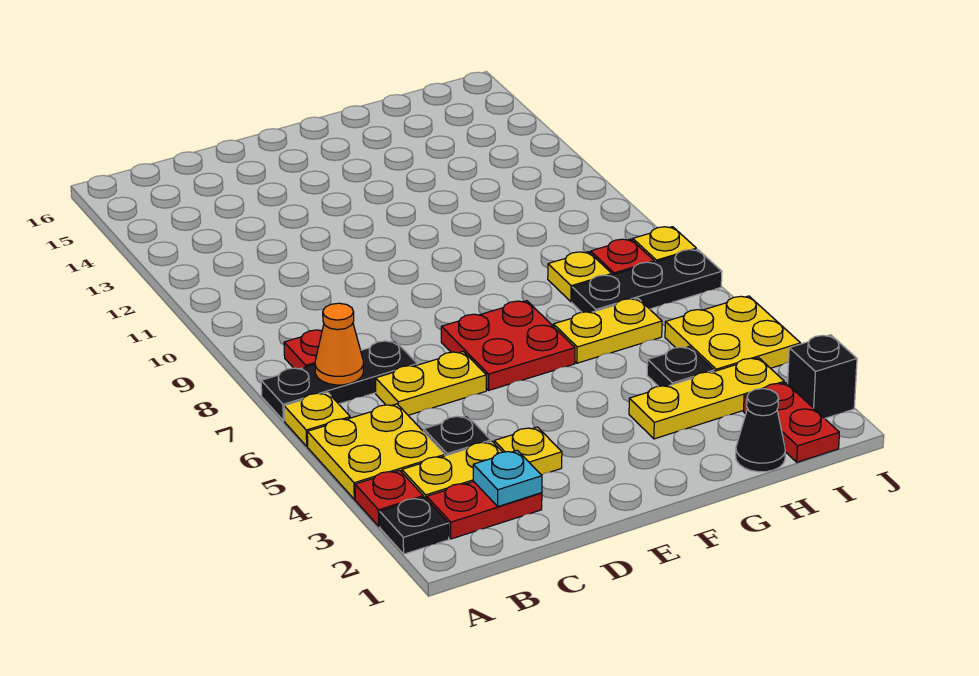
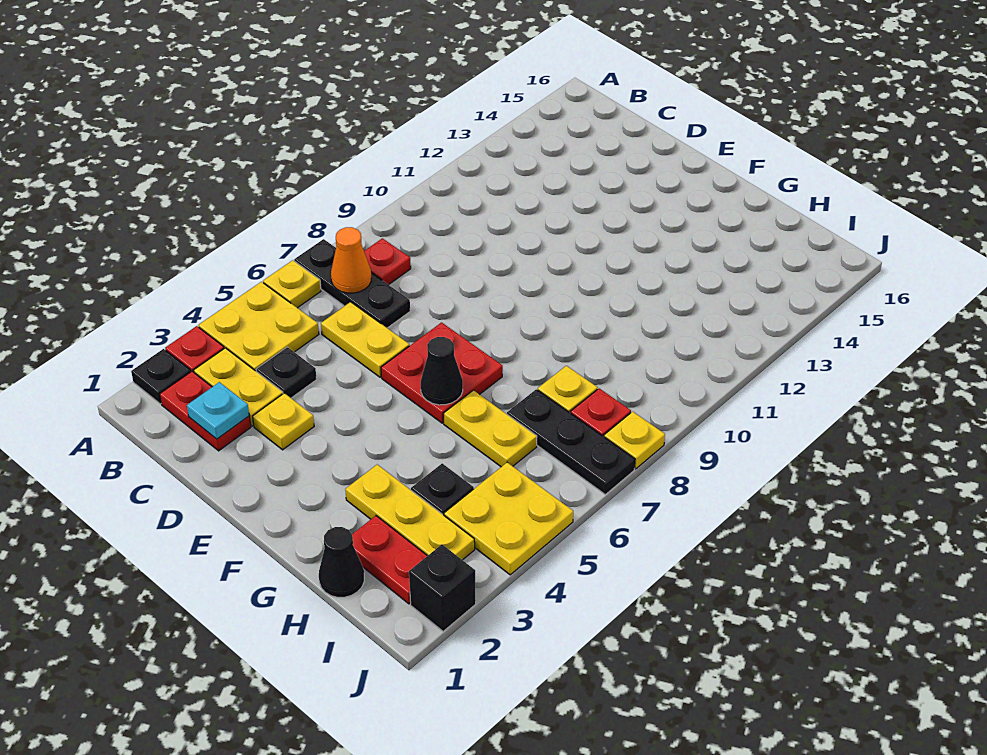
none -> black 1x1 cone [421,337,463,405]
red 1x2 plate [743,383,839,462] -> red 1x2 plate turned to [352,516,427,604]

